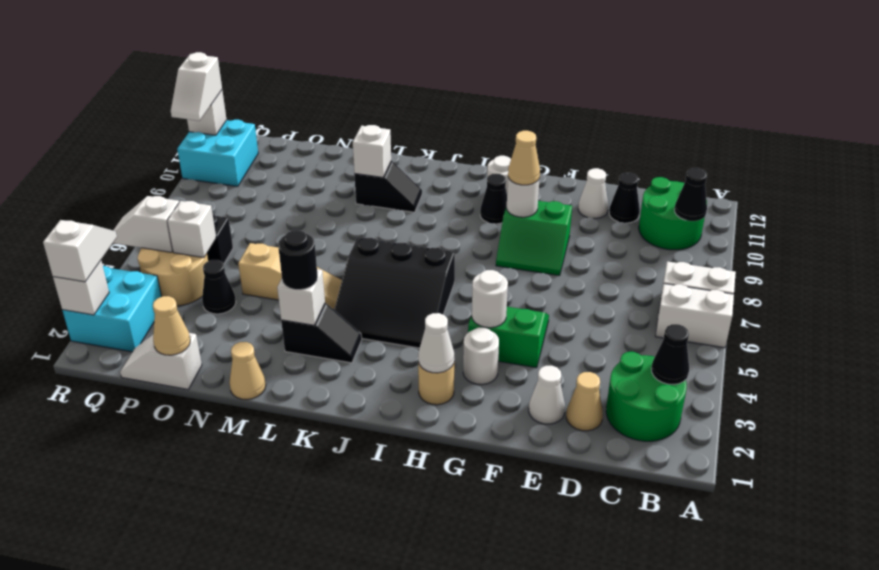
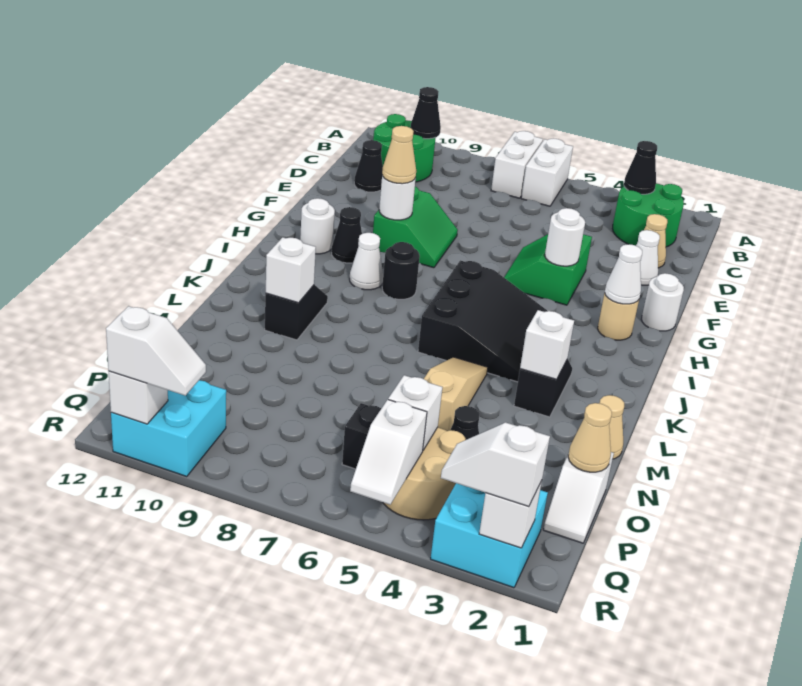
white 1x1 cone [578,168,608,219] -> white 1x1 cone moved to [350,233,383,290]
white 1x1 round brick [463,328,499,385] -> white 1x1 round brick moved to [641,273,684,331]
black 1x1 round brick [278,230,318,290] -> black 1x1 round brick moved to [382,242,420,299]

